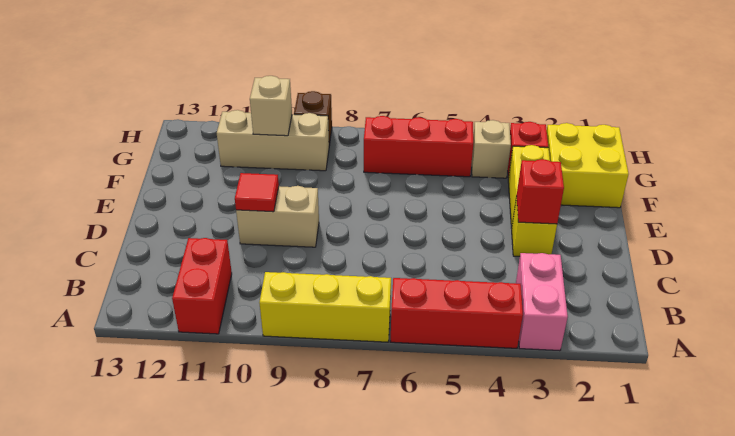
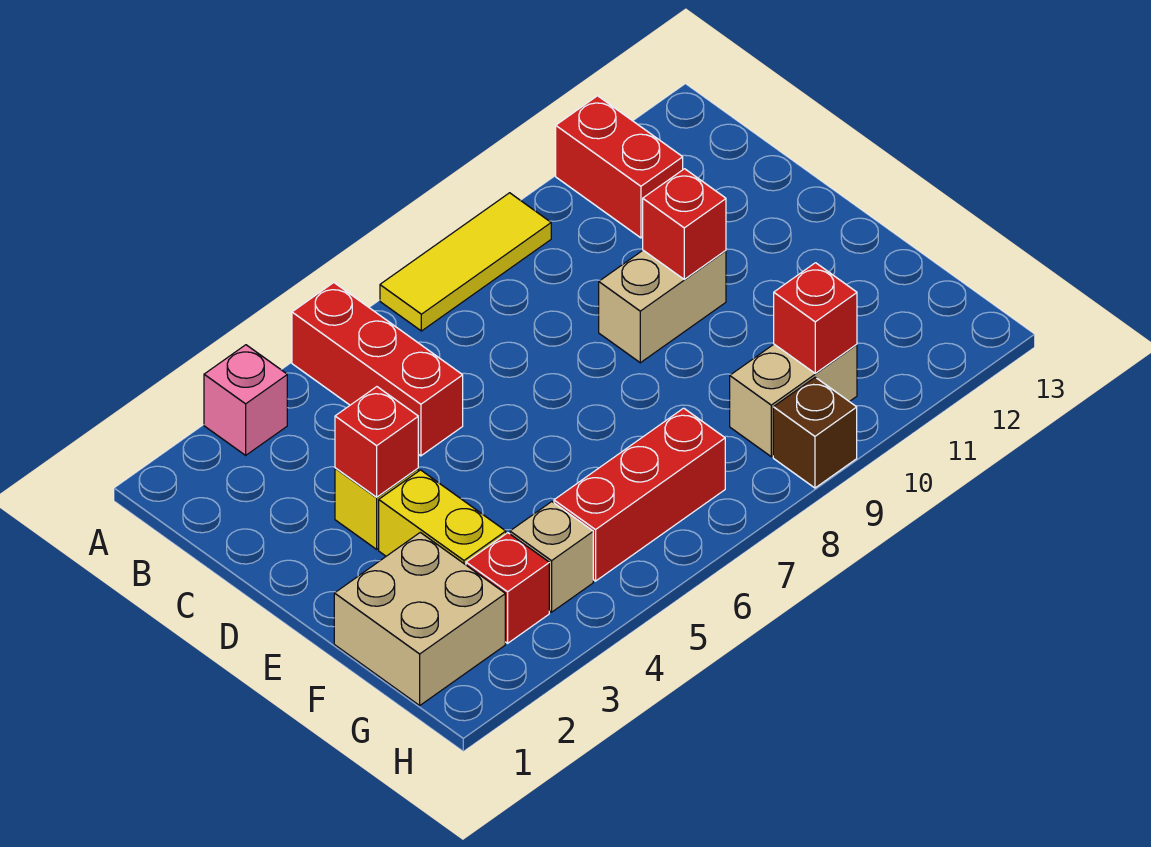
pink 1x2 brick [516,253,568,351] -> pink 1x1 brick [204,345,287,455]
red 1x3 brick [390,278,523,348] -> red 1x3 brick turned to [292,283,463,456]
yellow 1x3 brick [259,272,391,342] -> yellow 1x3 tile [380,193,551,331]
red 1x1 tile [235,173,279,212] -> red 1x1 brick [643,169,726,280]
yellow 2x2 brick [547,123,629,208] -> tan 2x2 brick [334,532,505,705]
tan 1x3 brick [217,110,329,171] -> tan 1x2 brick [730,344,857,457]
tan 1x1 brick [250,76,292,136] -> red 1x1 brick [774,263,857,373]

